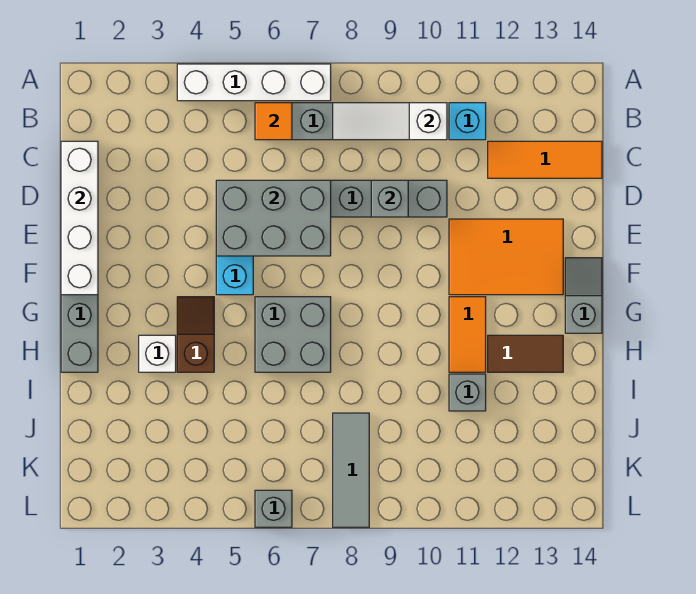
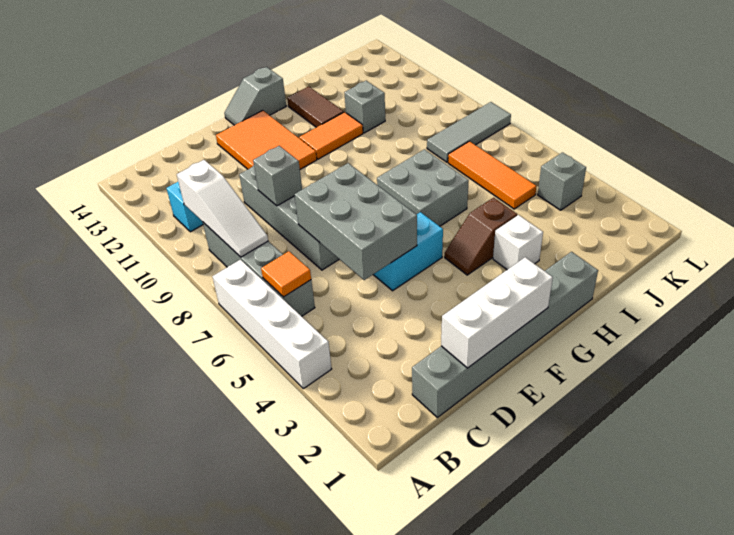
white 1x4 brick [61,141,98,295] -> white 1x3 brick [441,257,553,368]
orange 1x3 tile [488,141,602,178] -> orange 1x3 tile moved to [448,141,537,209]
grey 1x1 brick [255,490,292,527] -> grey 1x1 brick moved to [538,153,586,210]

